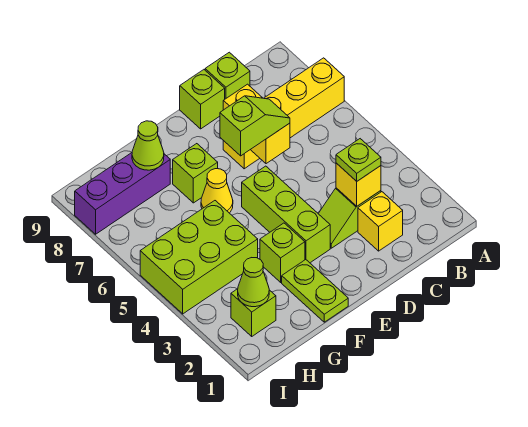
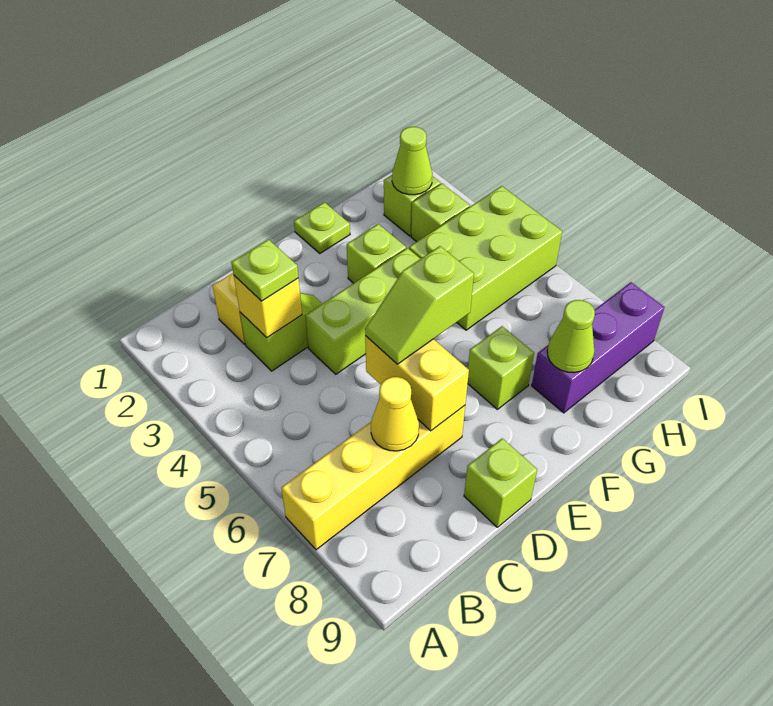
lime 1x1 brick [205,52,250,99] -> lime 1x1 brick moved to [411,184,470,242]
lime 1x3 brick [242,166,330,263] -> lime 1x3 brick turned to [305,248,420,374]
lime 1x2 plate [282,260,348,322] -> lime 1x1 plate [294,202,350,253]
yellow 1x1 cone [201,169,233,213] -> yellow 1x1 cone moved to [371,377,419,451]

